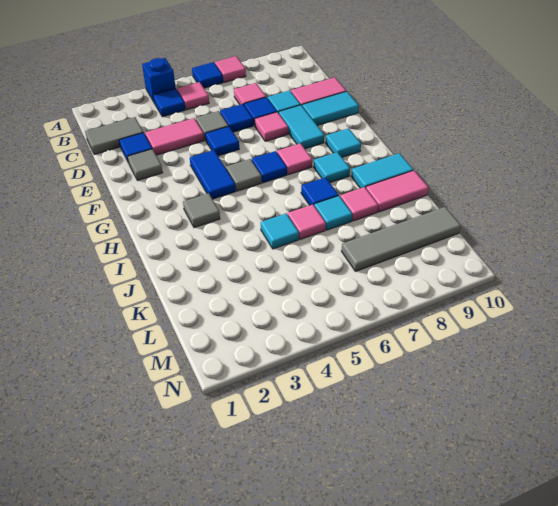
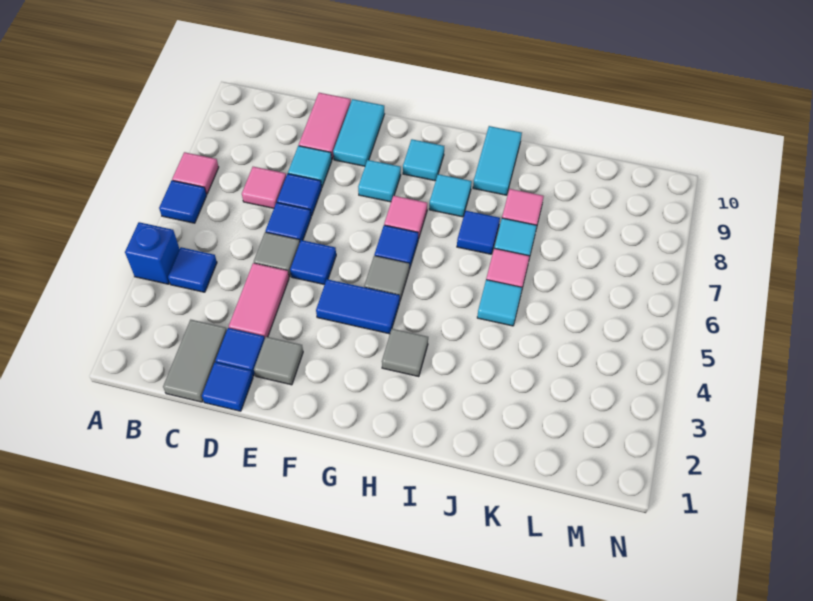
pink 1x1 tile [177,82,209,110] -> none
none -> blue 1x1 tile [202,362,253,411]
pink 1x1 tile [255,112,288,141] -> none
cyan 1x2 tile [279,105,324,149] -> cyan 1x1 tile [358,160,401,202]
pink 1x2 tile [366,170,429,212] -> none
grey 1x4 tile [341,207,461,271] -> none

